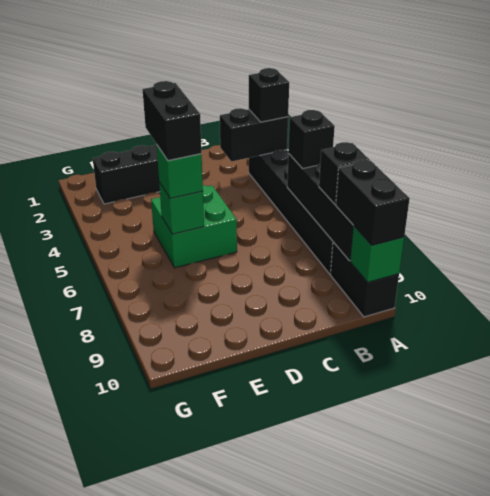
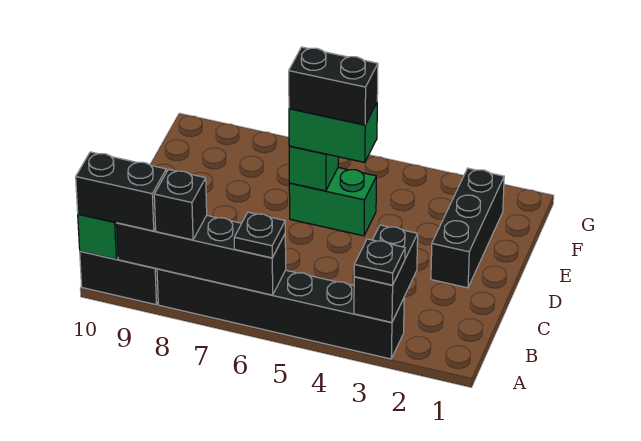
black 1x1 brick [249,68,289,122] -> black 1x1 plate [354,239,405,285]
black 1x1 brick [288,110,335,169] -> black 1x1 plate [234,212,285,258]
green 2x2 brick [151,185,237,268] -> green 1x2 brick [289,168,376,236]
green 1x1 brick [157,146,203,199] -> green 1x2 brick [289,103,377,162]

